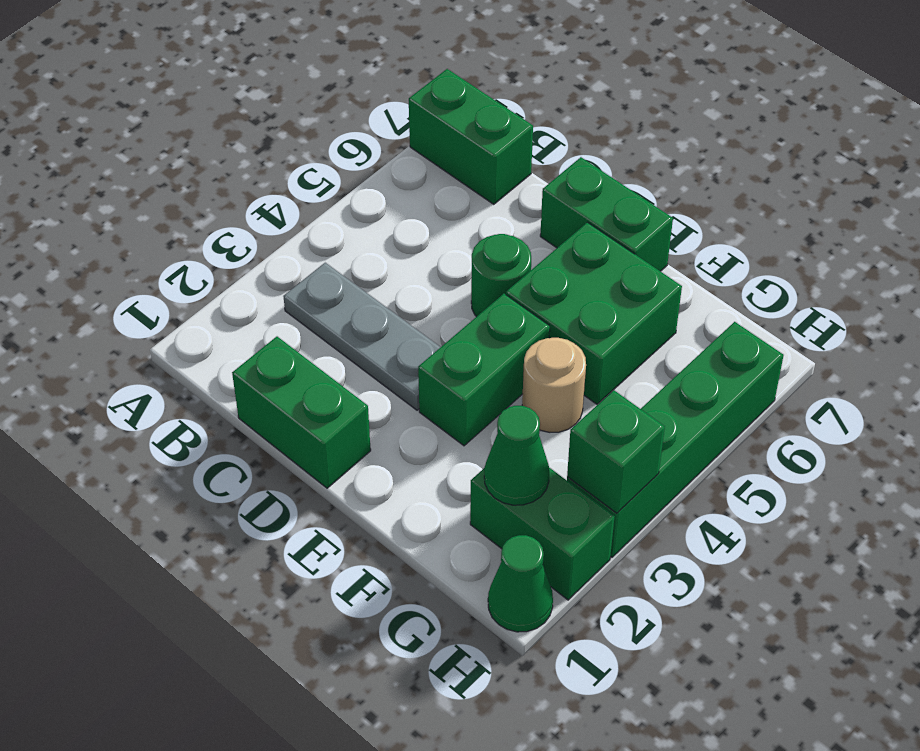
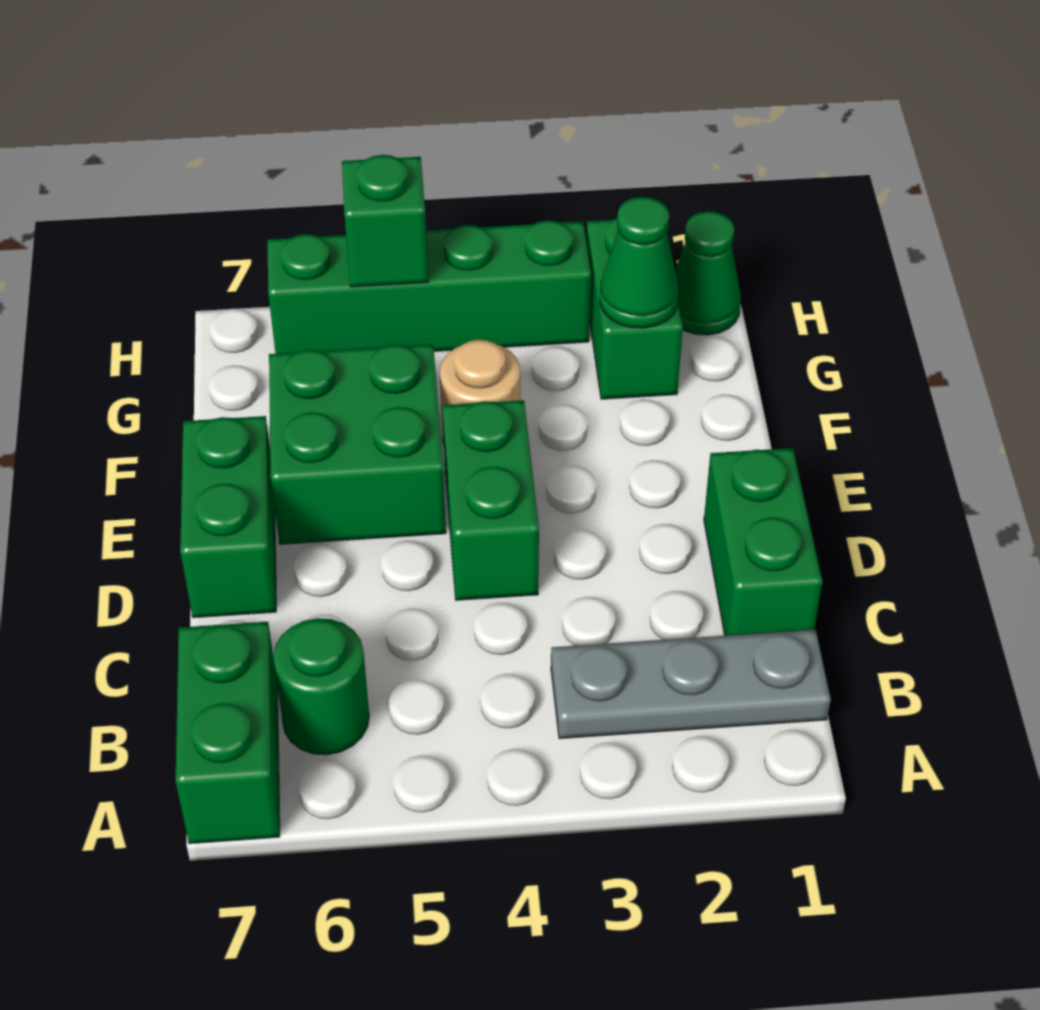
grey 1x3 plate [283,263,440,410] -> grey 1x3 plate turned to [551,630,831,739]
green 1x1 round brick [471,234,531,317] -> green 1x1 round brick moved to [273,618,369,755]
green 1x2 brick [418,294,550,446] -> green 1x2 brick turned to [443,400,539,600]
green 1x1 brick [567,390,665,513] -> green 1x1 brick moved to [342,155,428,287]

